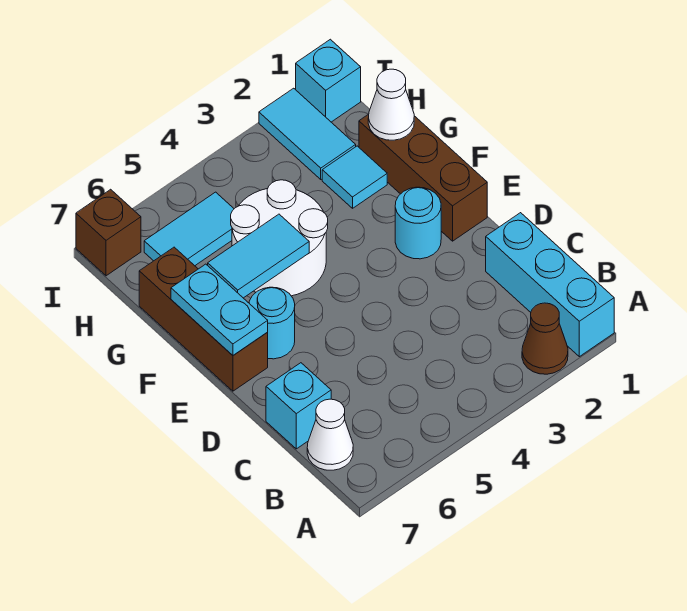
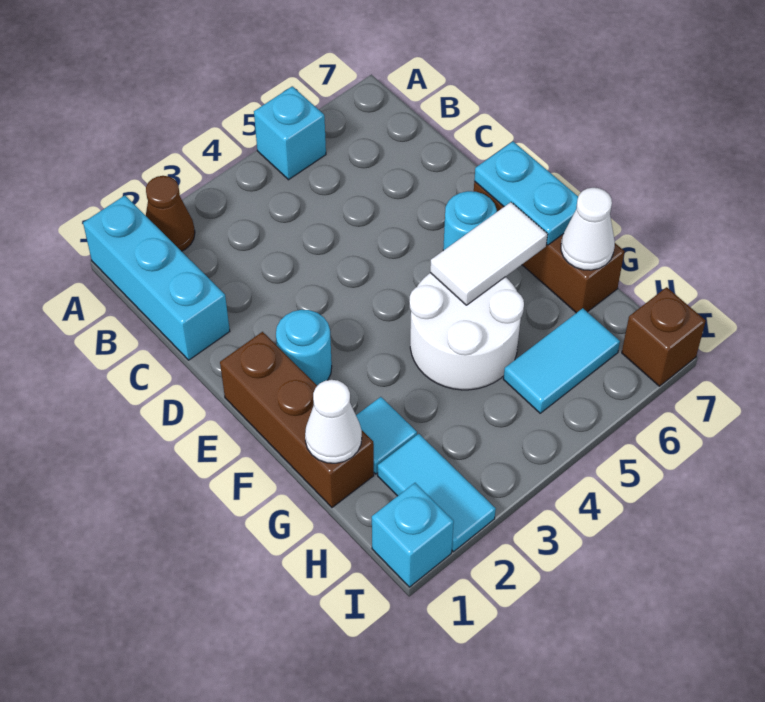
white 1x1 cone [307,399,353,470] -> white 1x1 cone moved to [561,188,615,270]
cyan 1x1 brick [266,363,331,449] -> cyan 1x1 brick moved to [254,86,326,180]
cyan 1x2 tile [208,214,309,298] -> white 1x2 tile [430,202,548,305]

